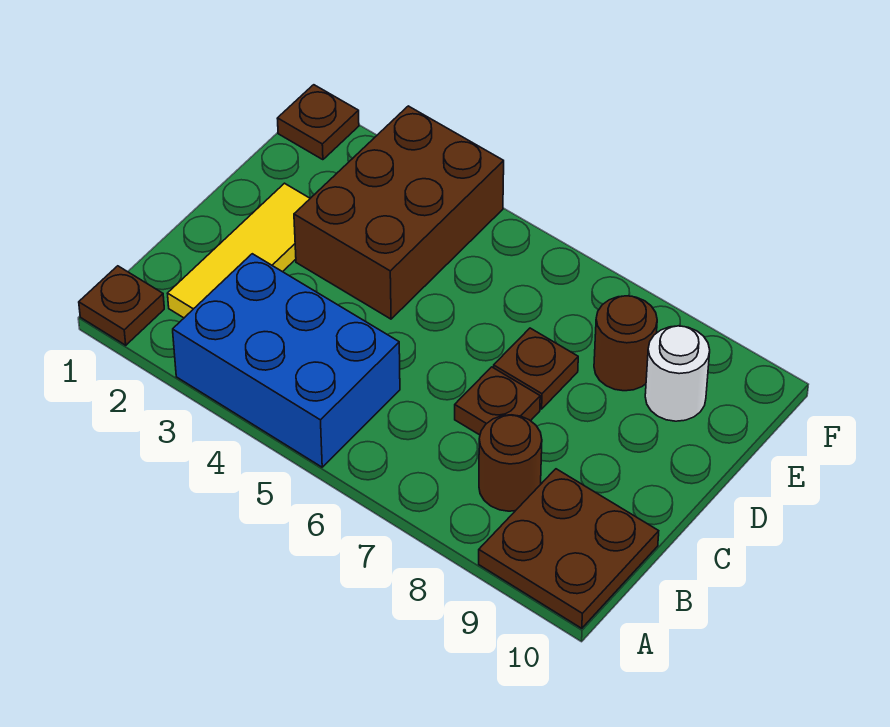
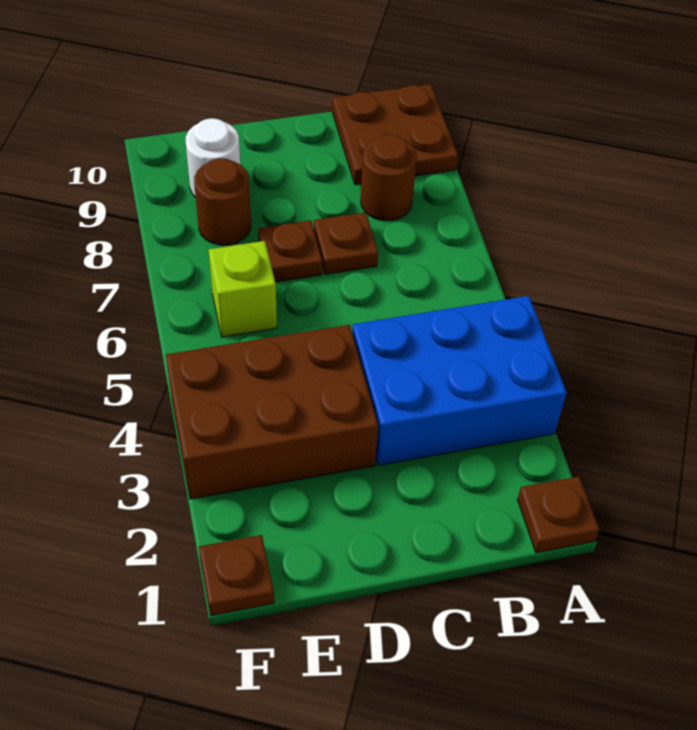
blue 2x3 brick [173,254,400,467] -> blue 2x3 brick turned to [352,296,567,465]
yellow 1x3 tile [167,183,310,318] -> none
none -> lime 1x1 brick [209,241,277,337]

